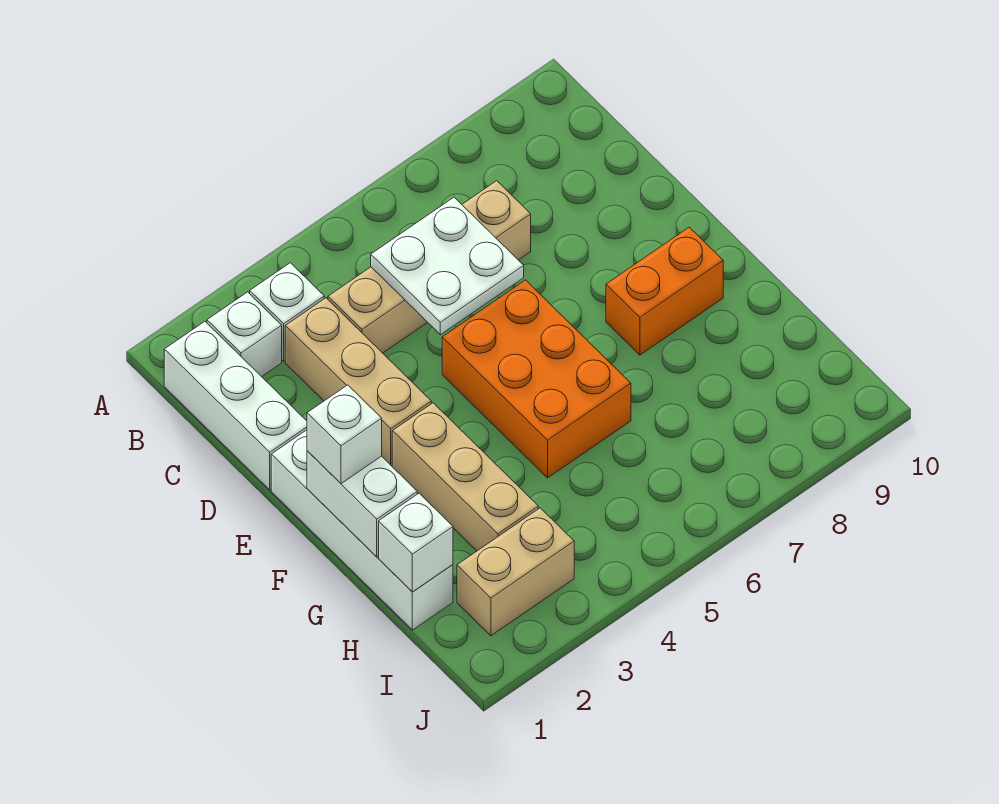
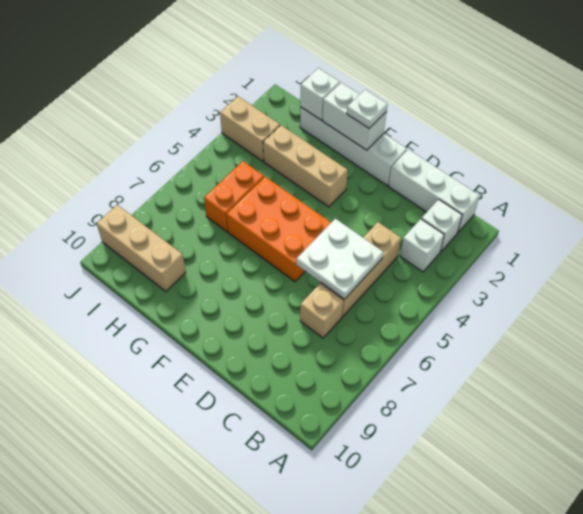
tan 1x3 brick [285,298,431,466] -> tan 1x3 brick moved to [97,205,186,291]
white 1x1 brick [307,385,382,484] -> white 1x1 plate [347,90,388,128]
orange 1x2 brick [606,227,723,355] -> orange 1x2 brick moved to [204,161,264,232]
tan 1x2 brick [457,508,574,636] -> tan 1x2 brick turned to [220,96,280,161]

